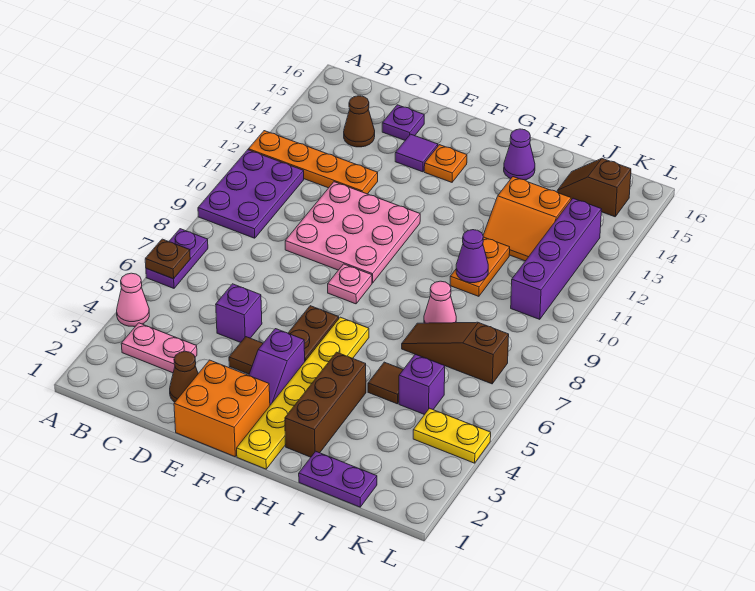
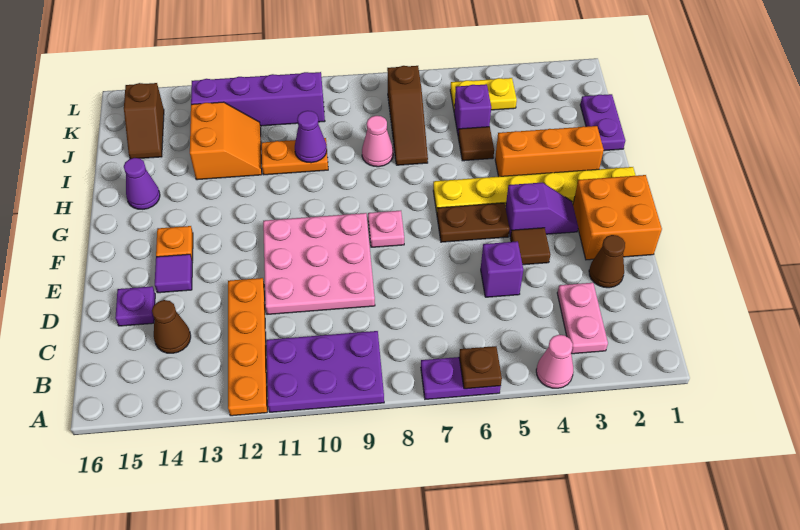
brown 1x3 brick [285,352,366,457] -> orange 1x3 brick [495,126,604,177]
yellow 1x2 plate [413,408,491,463] -> yellow 1x2 plate turned to [450,78,517,110]

